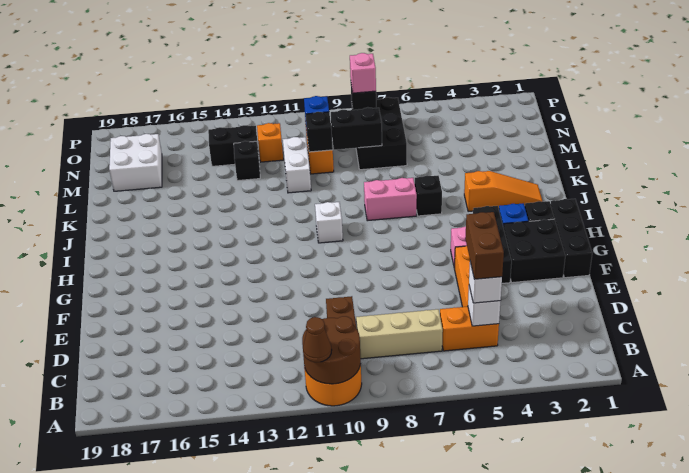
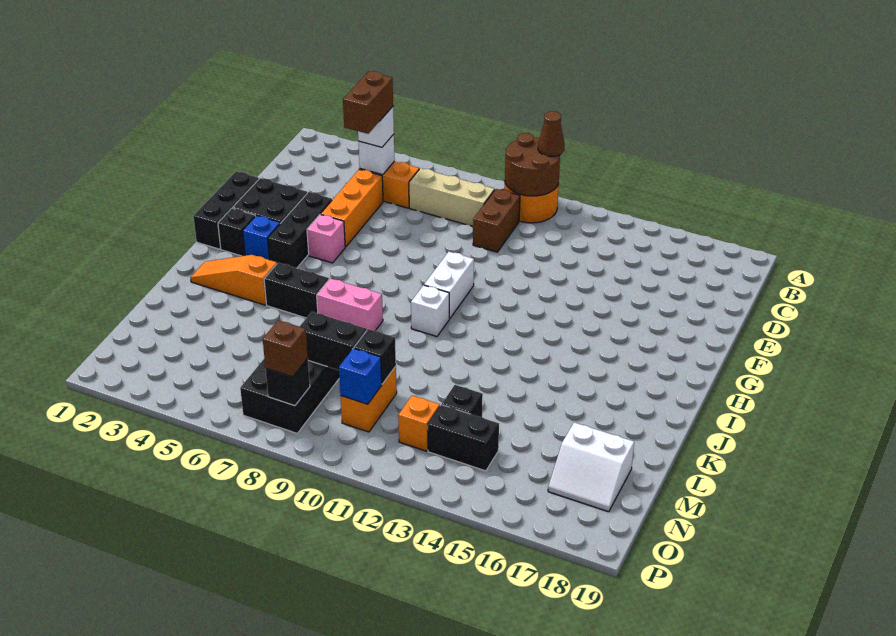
black 1x1 brick [415,176,442,216] -> black 1x2 brick [264,263,329,318]
white 1x2 brick [283,137,311,193] -> white 1x2 brick moved to [424,252,474,319]
white 2x2 brick [109,134,162,191] -> white 2x2 slope [548,423,634,512]
pink 1x1 brick [350,53,376,93] -> brown 1x1 brick [263,320,308,377]

